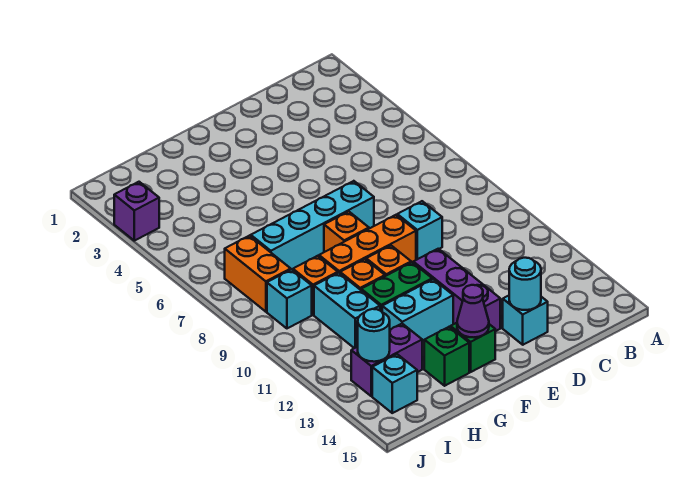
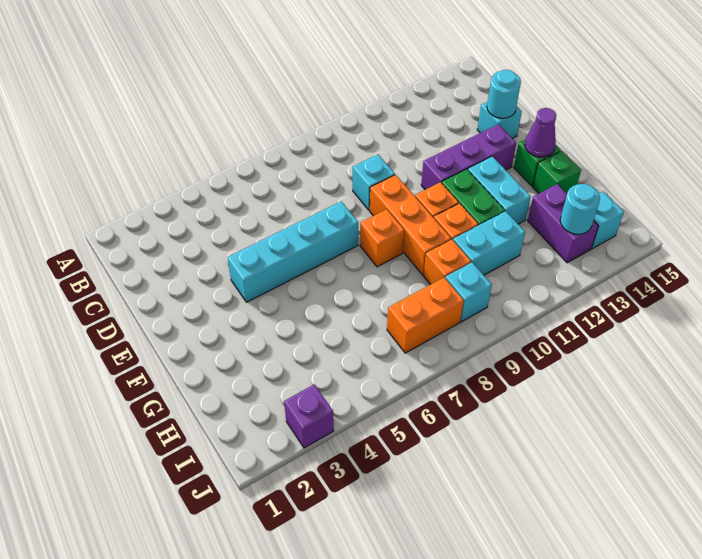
cyan 1x4 brick [251,181,374,270] -> cyan 1x4 brick turned to [227,201,358,302]

